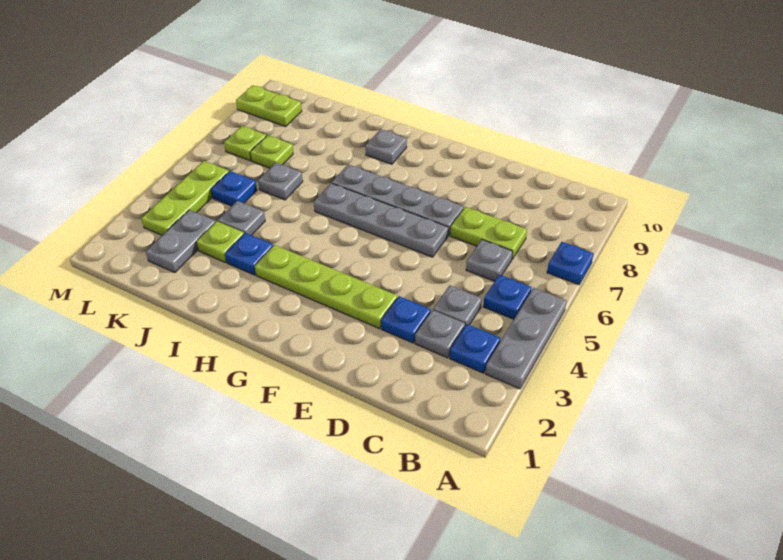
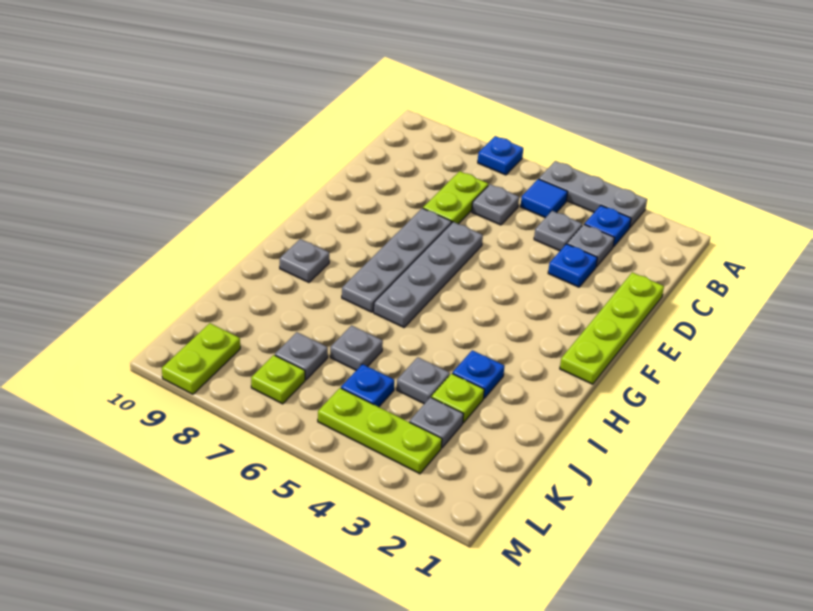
blue 1x1 plate [483,275,532,319] -> blue 1x1 tile [520,179,568,218]
lime 1x4 plate [255,245,397,329] -> lime 1x4 plate moved to [560,272,664,384]
grey 1x2 plate [146,210,216,273] -> grey 1x1 plate [410,397,463,448]
lime 1x1 plate [250,135,293,168] -> grey 1x1 plate [275,332,328,380]

